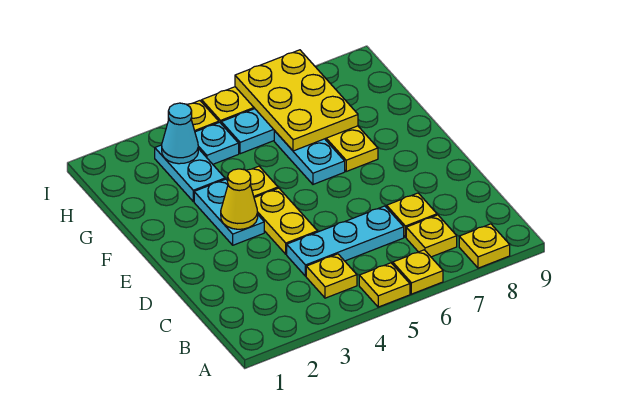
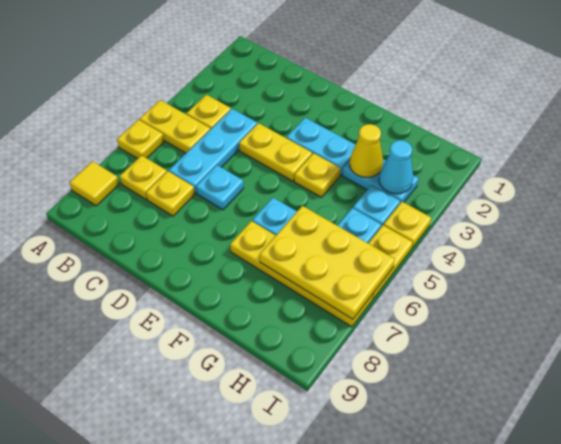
yellow 1x1 plate [359,263,410,307] -> yellow 1x2 plate [140,100,210,153]
yellow 1x1 plate [459,224,510,268] -> yellow 1x1 tile [70,161,119,206]
none -> cyan 1x1 plate [196,165,244,210]
yellow 1x1 cone [221,169,258,229] -> yellow 1x1 cone moved to [350,124,383,177]

